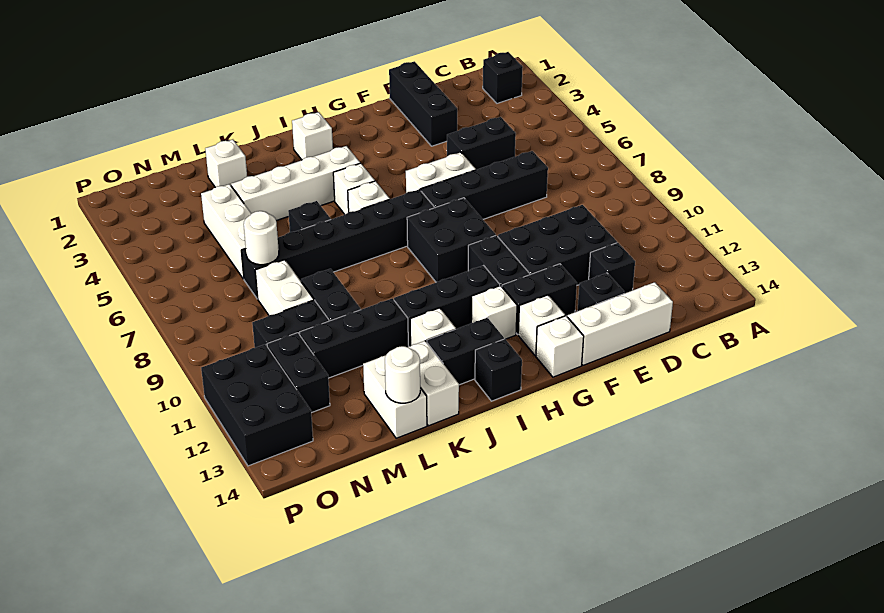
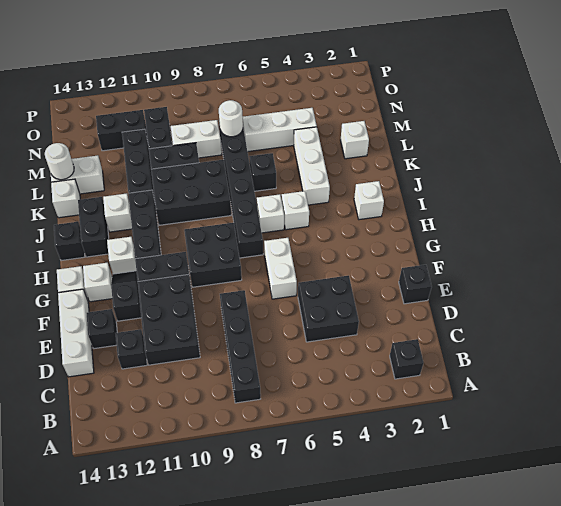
black 1x2 brick [447,117,516,170] -> black 2x2 brick [298,276,359,342]
black 1x4 brick [421,151,548,219] -> black 1x4 brick moved to [220,290,261,403]
black 1x3 brick [389,61,457,146] -> black 1x1 brick [399,265,432,304]
black 1x2 brick [502,264,577,334] -> black 1x2 slope [111,271,141,321]
white 1x4 brick [231,146,360,221] -> white 1x3 brick [294,127,330,205]
white 1x2 brick [409,341,459,426] -> white 1x1 brick [51,179,80,218]
black 2x3 brick [201,344,313,466] -> black 2x3 brick moved to [151,160,231,225]

